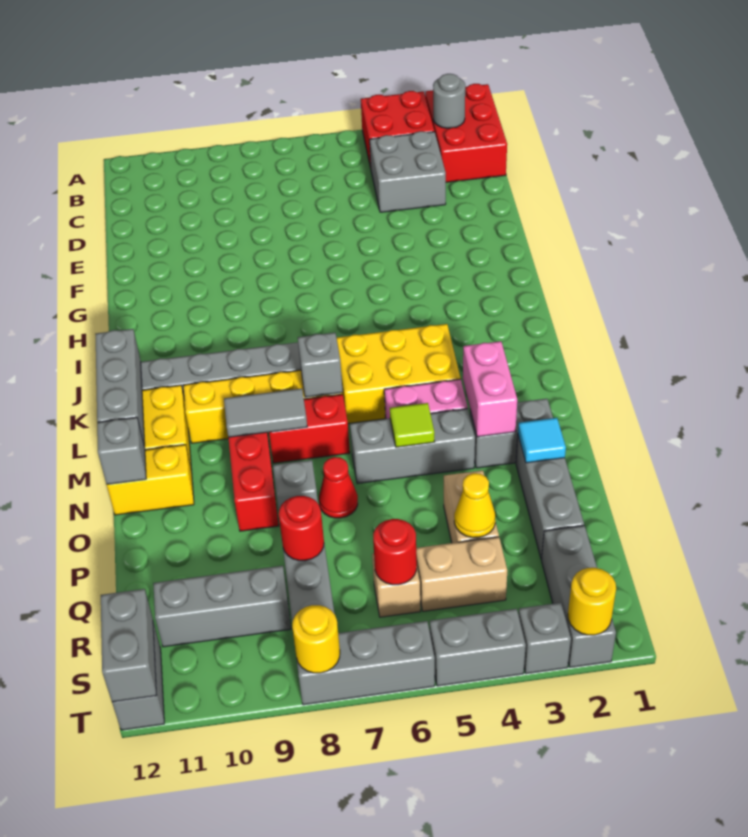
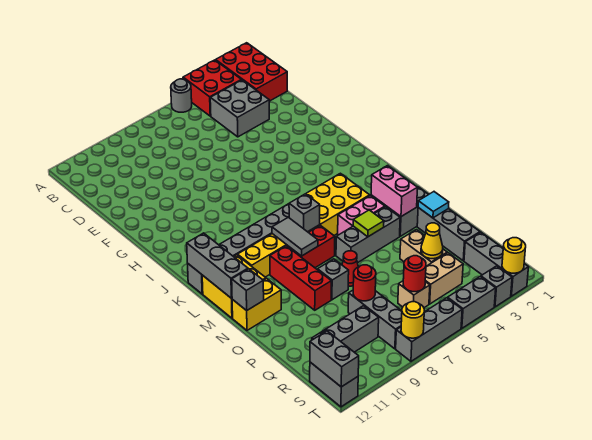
grey 1x1 round brick [433,74,465,128] -> grey 1x1 round brick moved to [171,79,192,112]
grey 1x2 tile [224,389,307,437] -> grey 1x2 tile turned to [272,217,318,256]

